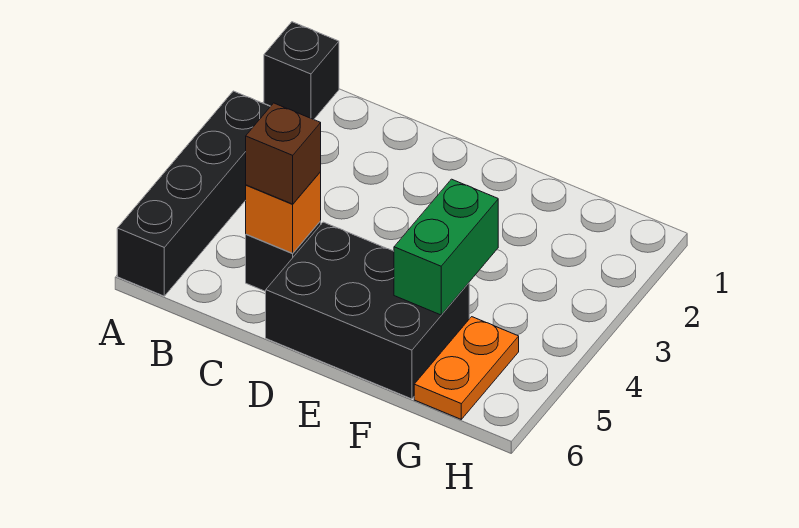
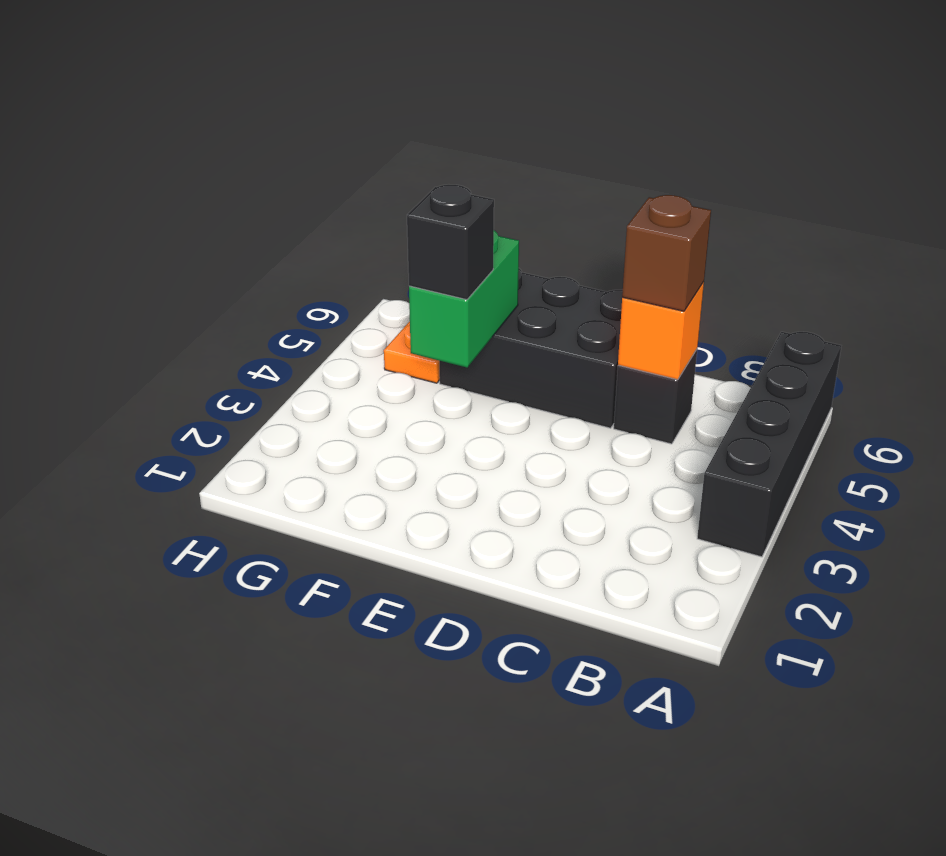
black 1x1 brick [264,22,339,120] -> black 1x1 brick moved to [407,185,494,300]

